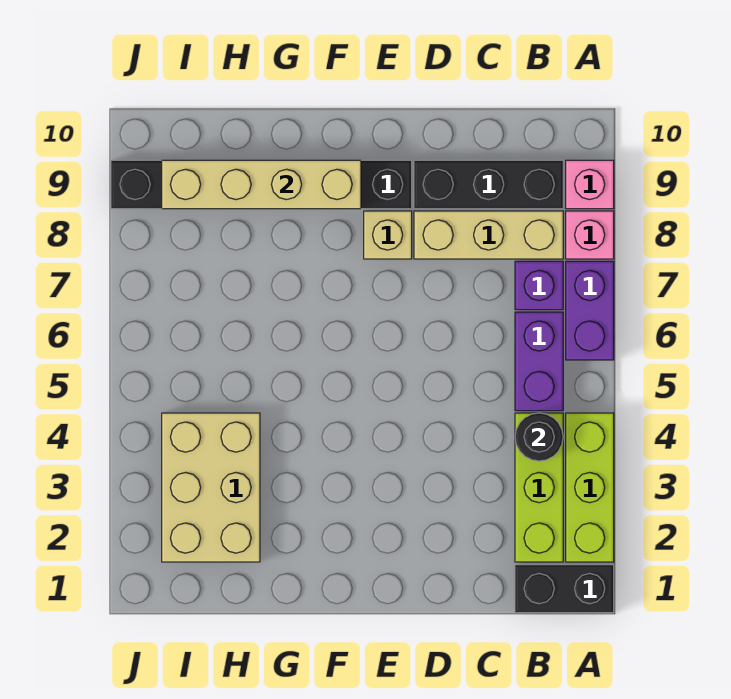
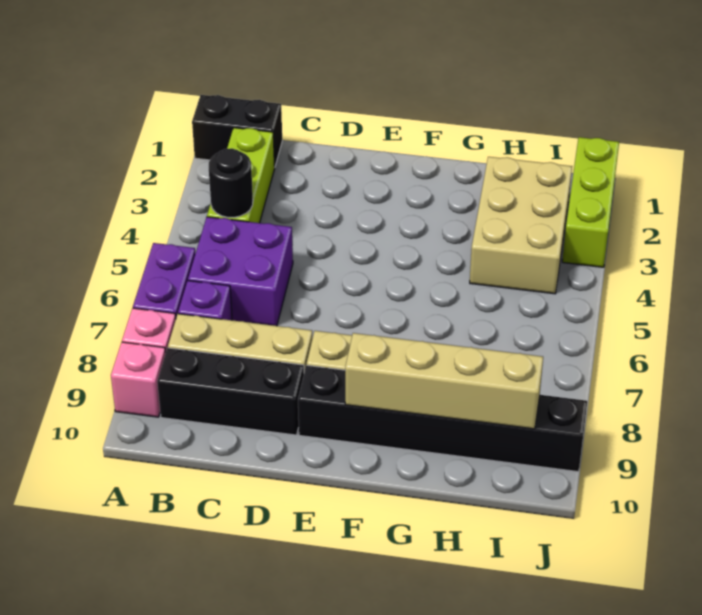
lime 1x3 brick [566,413,614,562] -> lime 1x3 brick moved to [562,137,619,267]
purple 1x2 brick [515,312,563,411] -> purple 2x2 brick [188,217,293,326]

